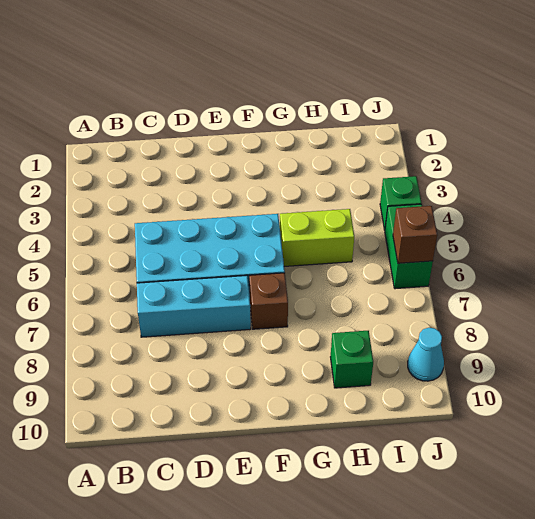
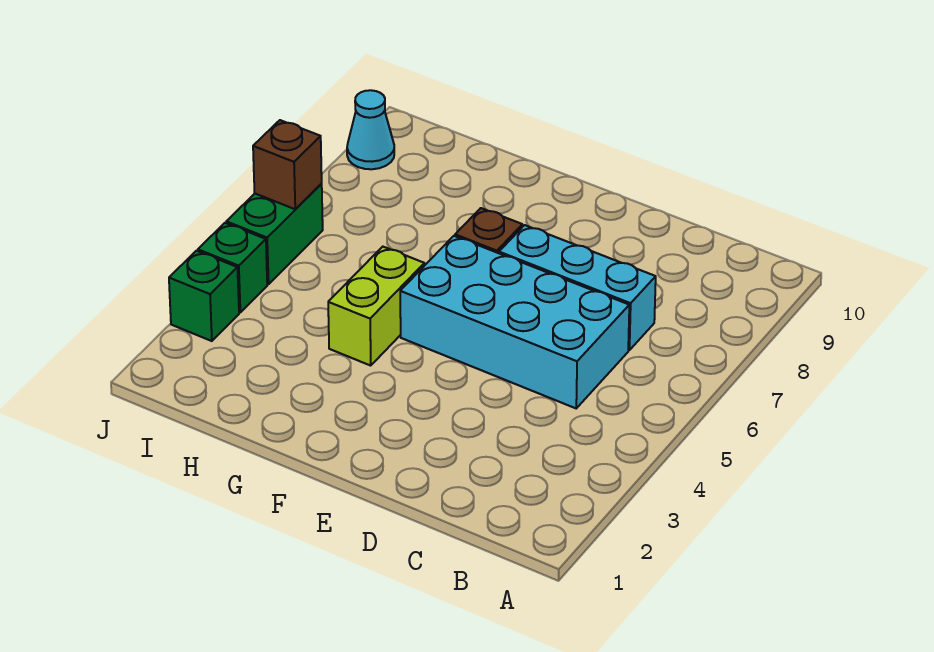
lime 1x2 brick [280,209,354,266] -> lime 1x2 brick turned to [328,247,424,366]
green 1x1 brick [331,331,373,388] -> green 1x1 brick moved to [169,251,239,341]

